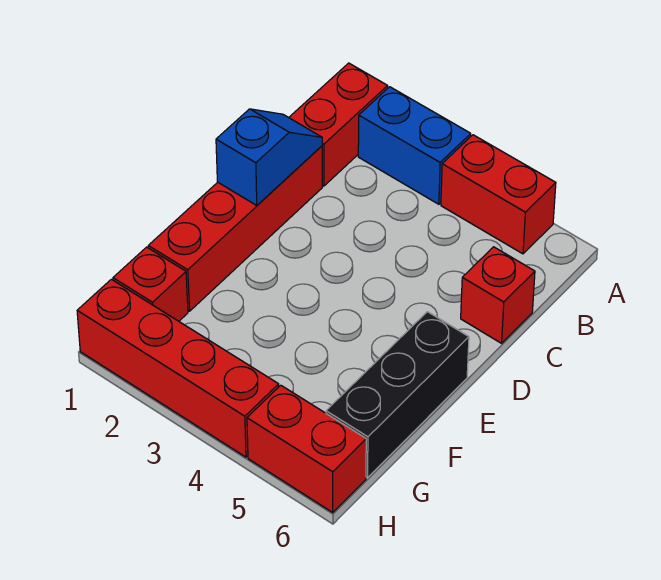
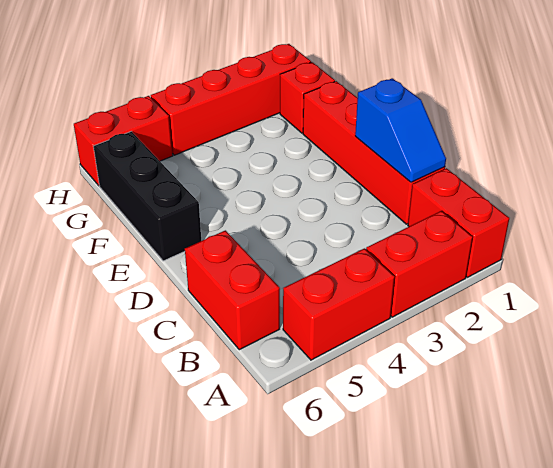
blue 1x2 brick [358,87,471,204] -> red 1x2 brick [366,211,473,317]
red 1x1 brick [461,247,535,343] -> red 1x2 brick [185,230,280,350]

